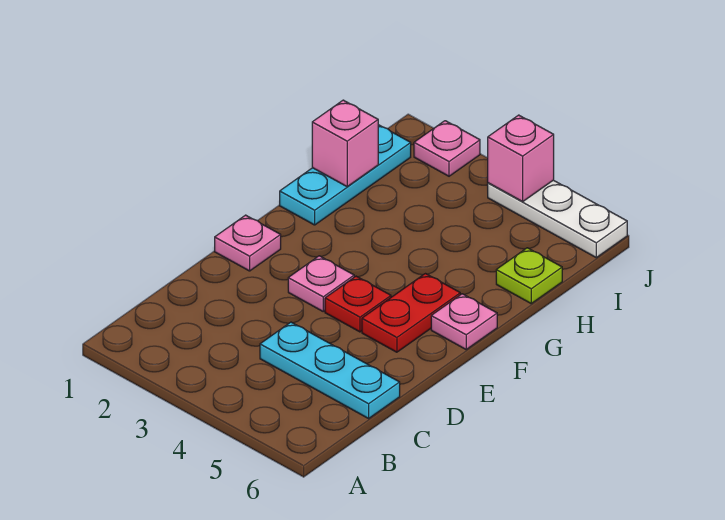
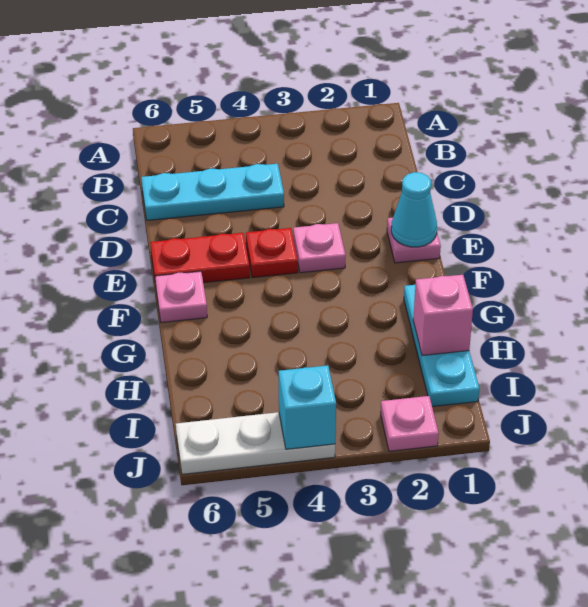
none -> cyan 1x1 cone [391,172,437,247]
red 1x2 plate [362,274,460,352] -> red 1x2 plate turned to [150,233,250,285]
lime 1x1 plate [496,248,562,303] -> none
pink 1x1 brick [488,115,554,202] -> cyan 1x1 brick [279,365,336,449]

